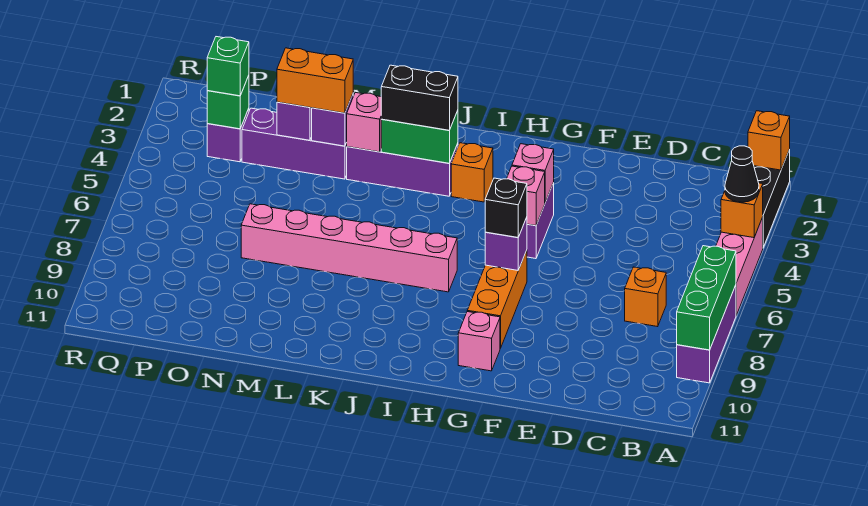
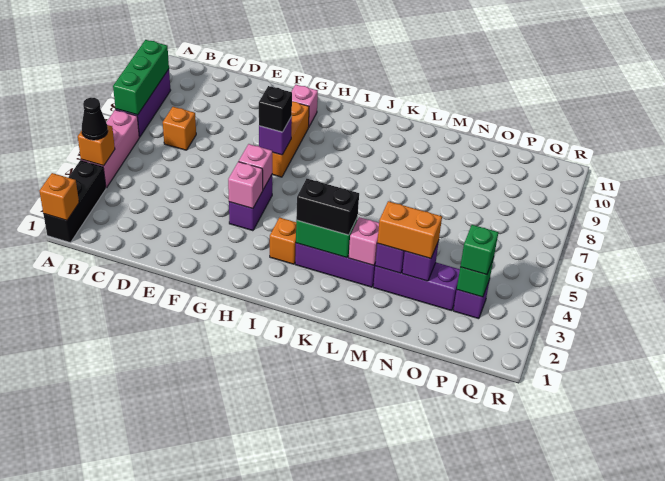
pink 1x6 brick [241,204,457,292] -> none

